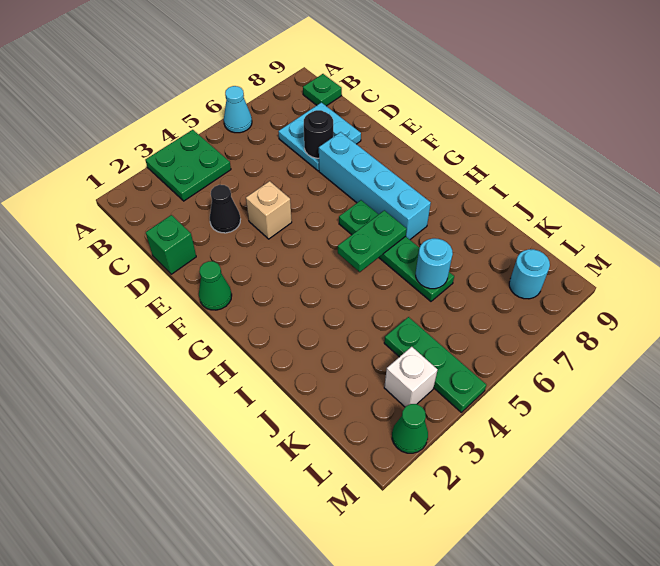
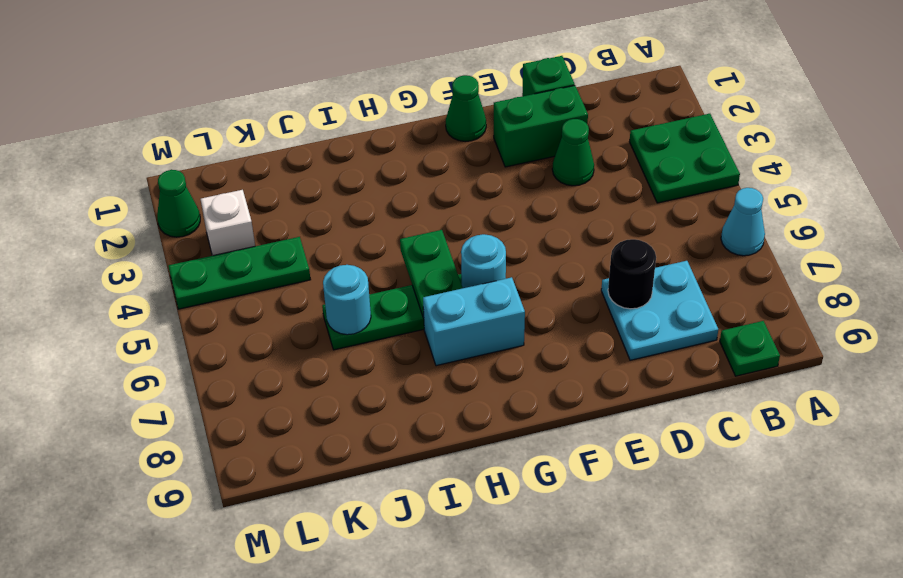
none -> green 1x2 brick [494,86,588,167]
black 1x1 cone [210,185,241,233] -> green 1x1 cone [552,119,594,186]
tan 1x1 brick [246,181,292,239] -> none
cyan 1x4 brick [319,132,431,240] -> cyan 1x2 brick [423,277,525,366]
cyan 1x1 round brick [509,249,550,299] -> cyan 1x1 round brick moved to [461,234,506,288]

